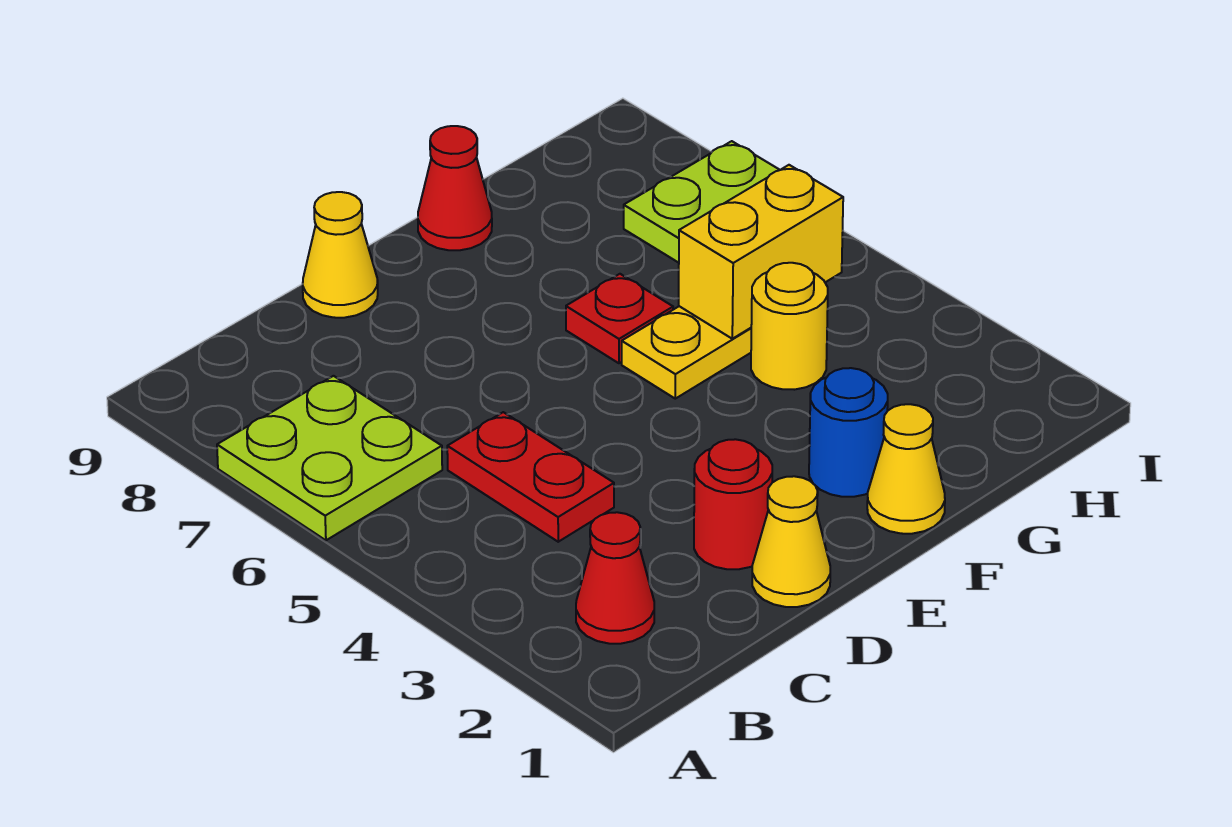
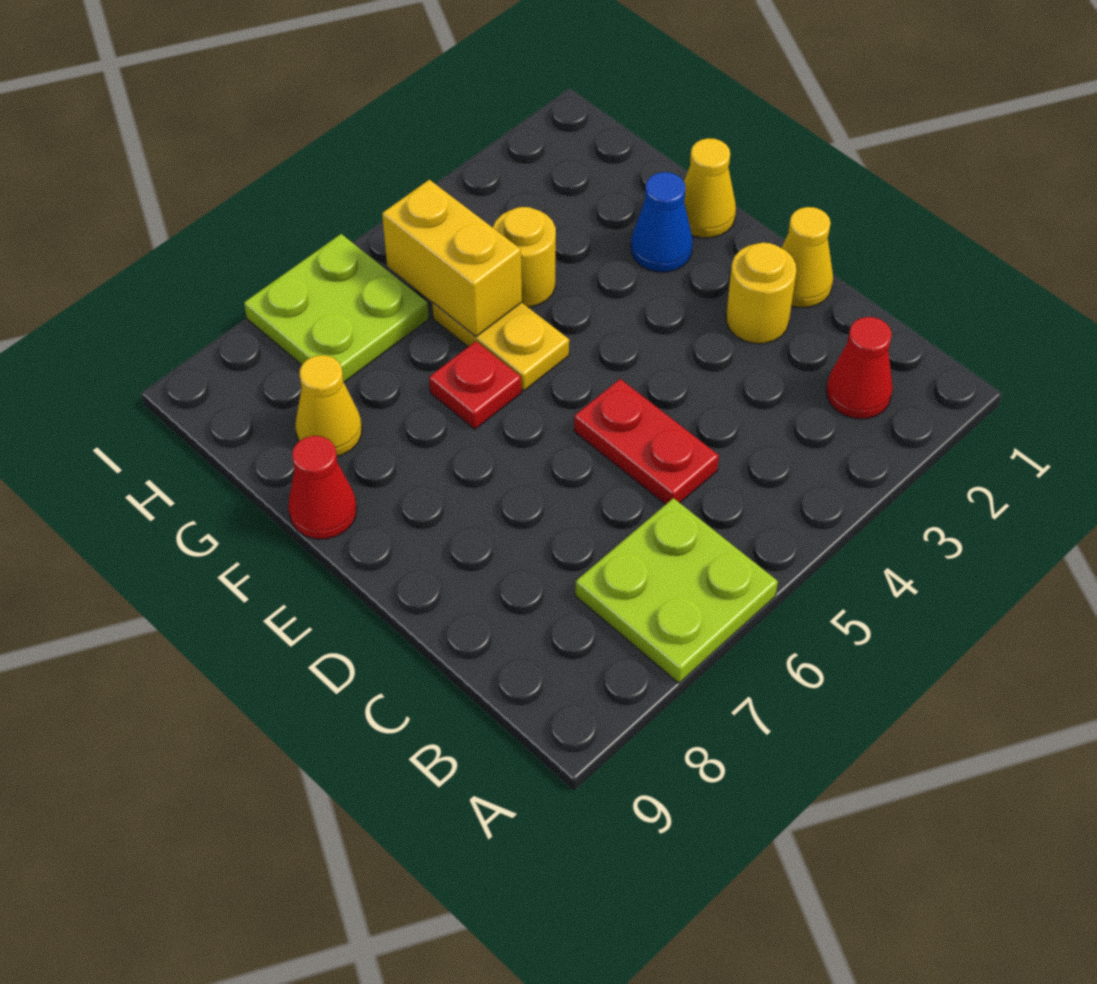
red 1x2 plate [447,412,614,542] -> red 1x2 plate turned to [574,379,719,505]
red 1x1 round brick [694,439,772,569] -> yellow 1x1 round brick [726,243,796,344]
yellow 1x1 cone [303,192,378,318] -> yellow 1x1 cone moved to [295,355,362,456]
blue 1x1 round brick [809,368,888,497] -> blue 1x1 cone [631,172,693,272]

